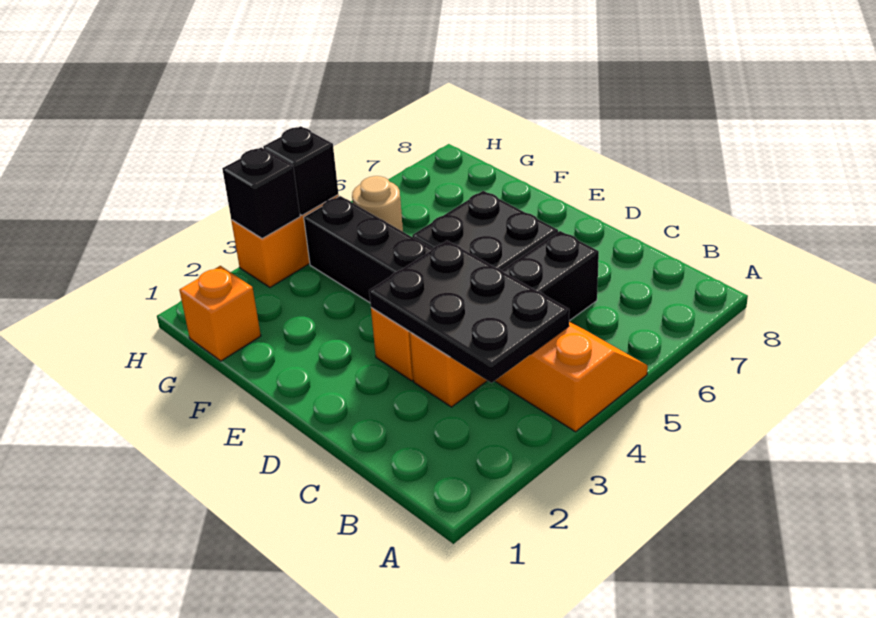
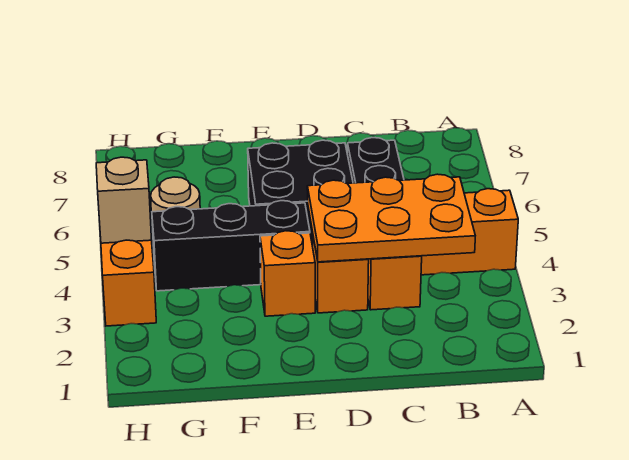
black 2x3 plate [369,241,569,383] -> orange 2x3 plate [307,174,475,262]
orange 1x1 brick [179,266,261,361] -> orange 1x1 brick moved to [260,231,315,316]
black 1x1 brick [222,147,300,239] -> none
black 1x1 brick [263,126,338,215] -> tan 1x1 brick [96,157,152,243]

